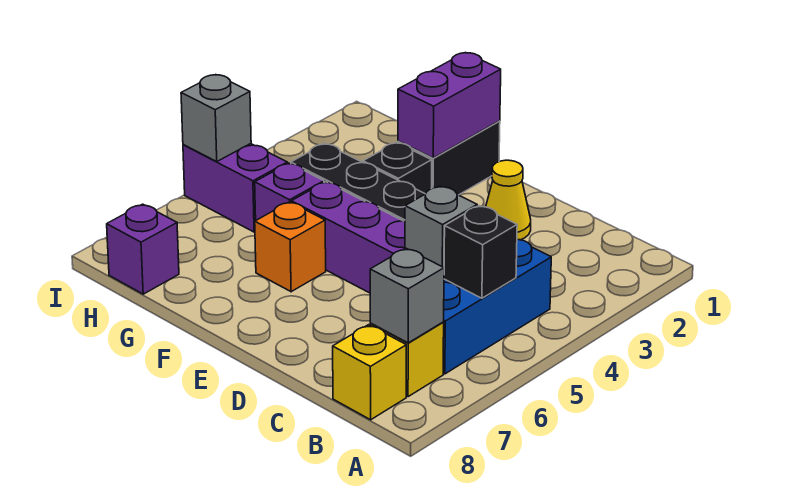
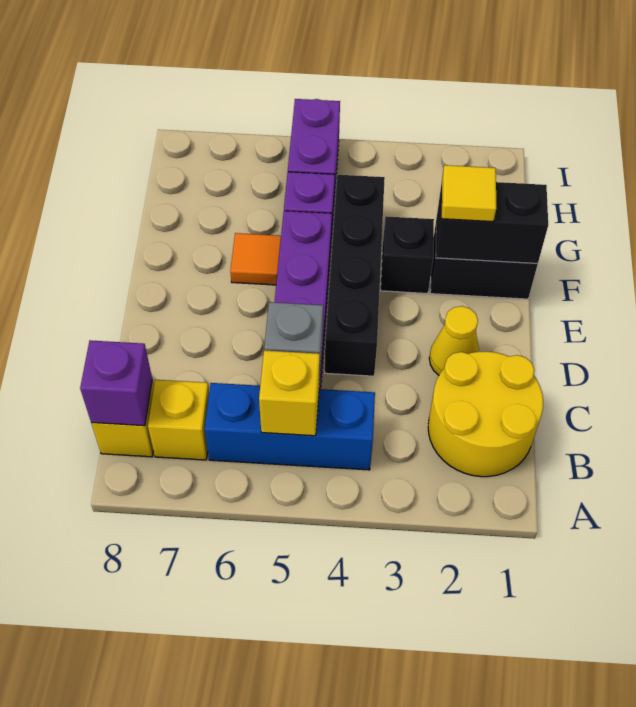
none -> yellow 2x2 round brick [428,351,543,477]
black 1x1 brick [444,206,517,298] -> yellow 1x1 brick [259,350,320,436]
grey 1x1 brick [370,248,444,343] -> none
purple 1x2 brick [398,53,501,158] -> black 1x2 brick [436,182,548,263]
none -> yellow 1x1 tile [442,165,496,222]
orange 1x1 brick [255,202,326,292] -> orange 1x1 tile [230,233,281,285]
purple 1x1 brick [107,204,179,294] -> purple 1x1 brick moved to [80,340,152,426]
grey 1x1 brick [181,75,251,161] -> none

